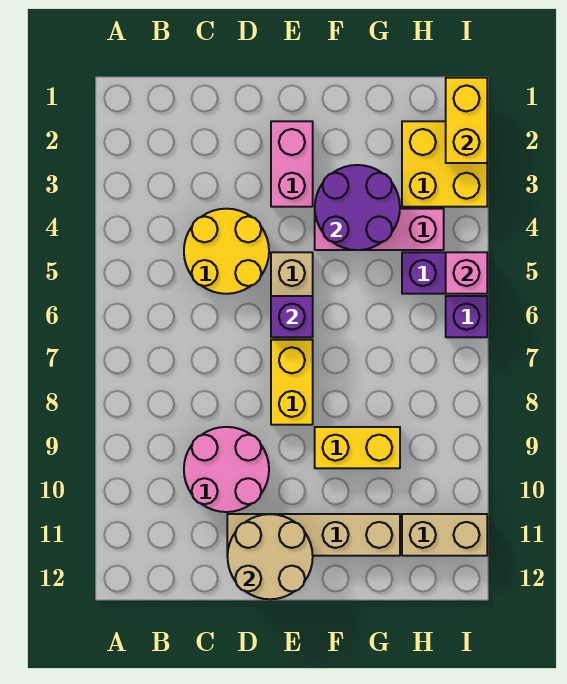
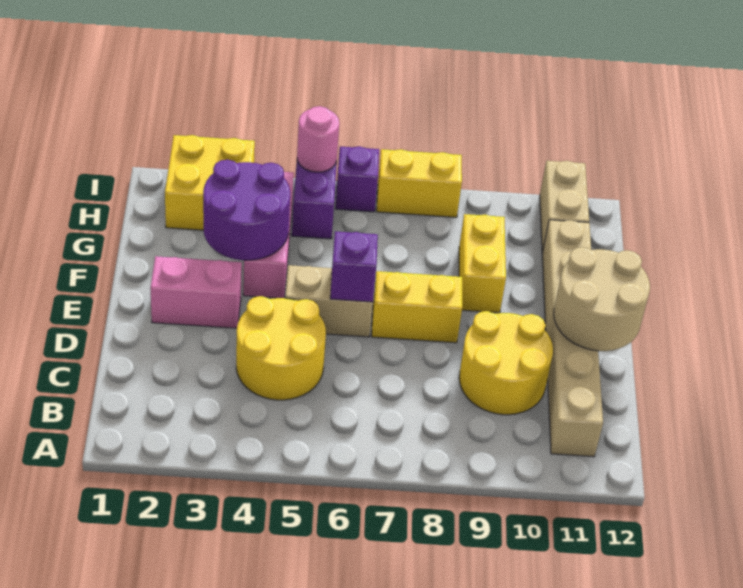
pink 2x2 round brick [184,427,269,512] -> yellow 2x2 round brick [459,311,553,415]
tan 1x4 brick [227,514,400,556] -> tan 1x6 brick [542,220,603,457]
yellow 1x2 brick [446,78,487,163] -> yellow 1x2 brick moved to [377,149,462,217]
pink 1x1 brick [446,252,487,294] -> pink 1x1 round brick [297,106,339,172]

